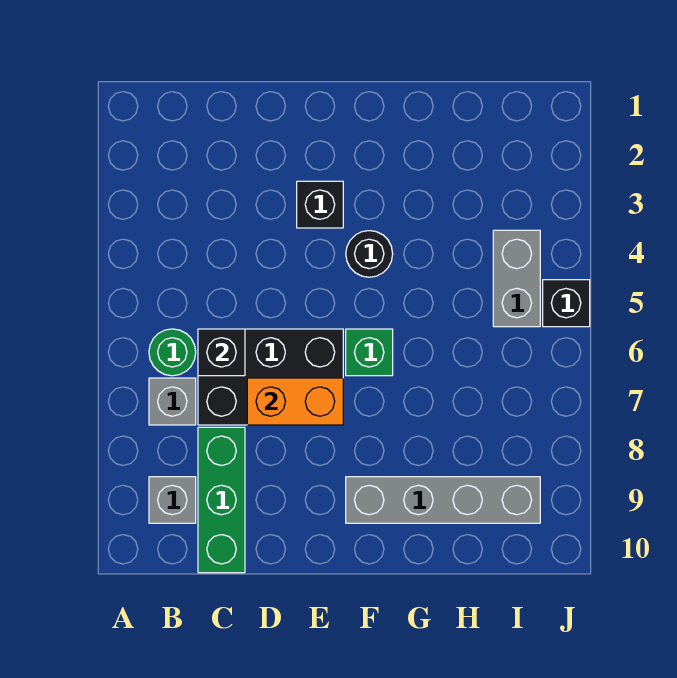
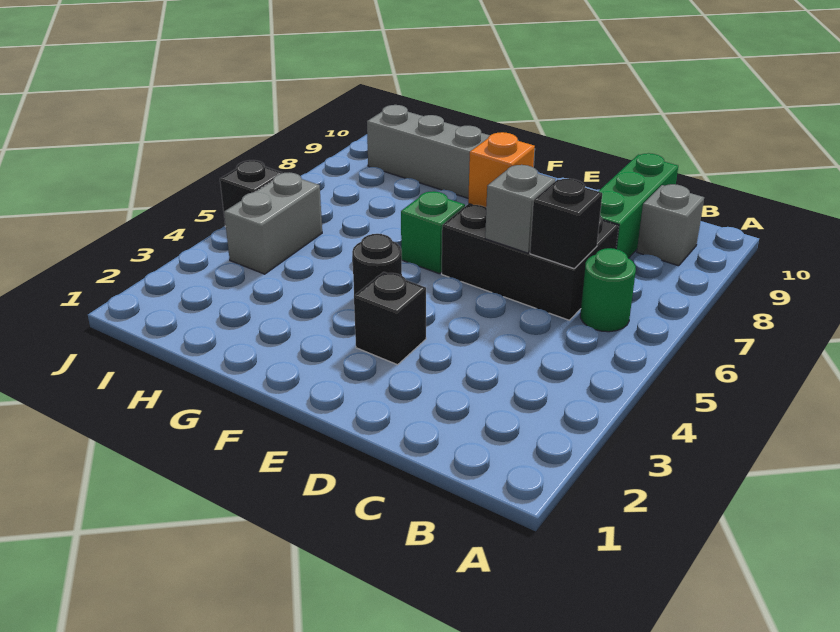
grey 1x1 brick [149,378,196,425] -> grey 1x1 brick moved to [485,165,555,253]
orange 1x2 brick [247,378,343,425] -> orange 1x1 brick [468,132,535,207]

